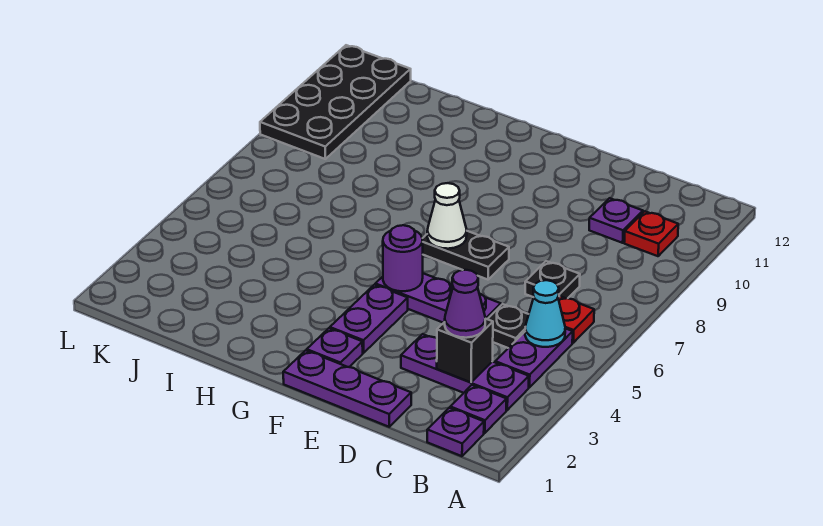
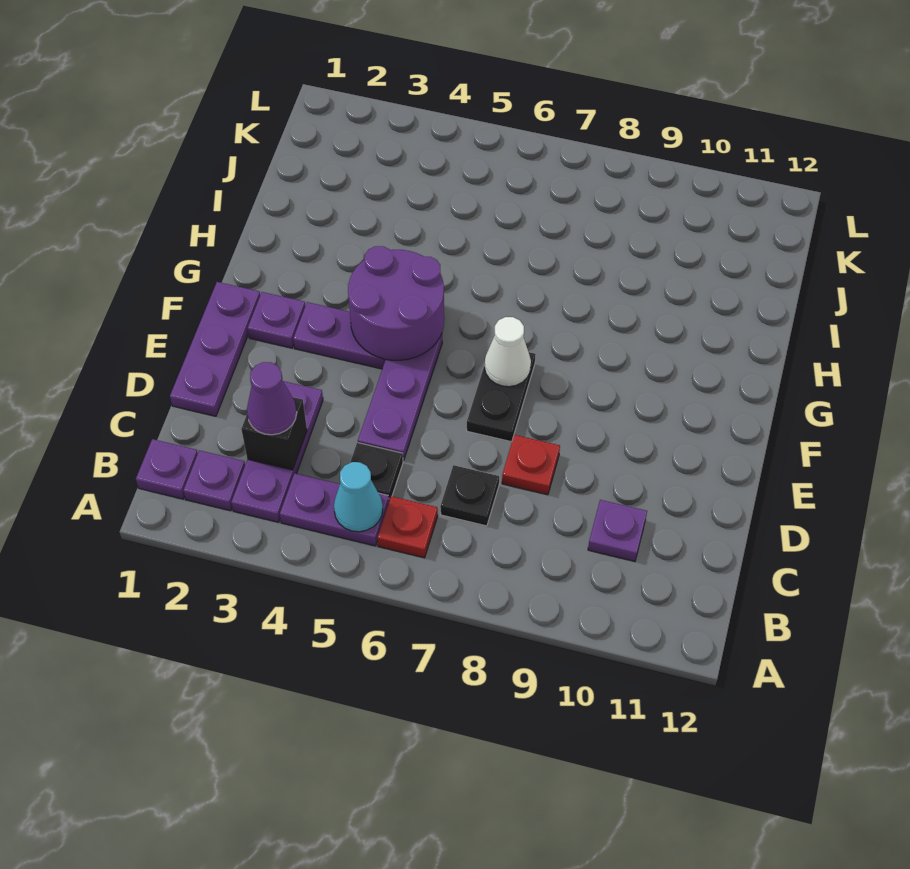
red 1x1 plate [624,211,678,256] -> red 1x1 plate moved to [502,435,560,495]
purple 1x1 round brick [383,225,423,291] -> purple 2x2 round brick [348,246,444,360]
black 2x4 plate [260,45,411,159] -> none

